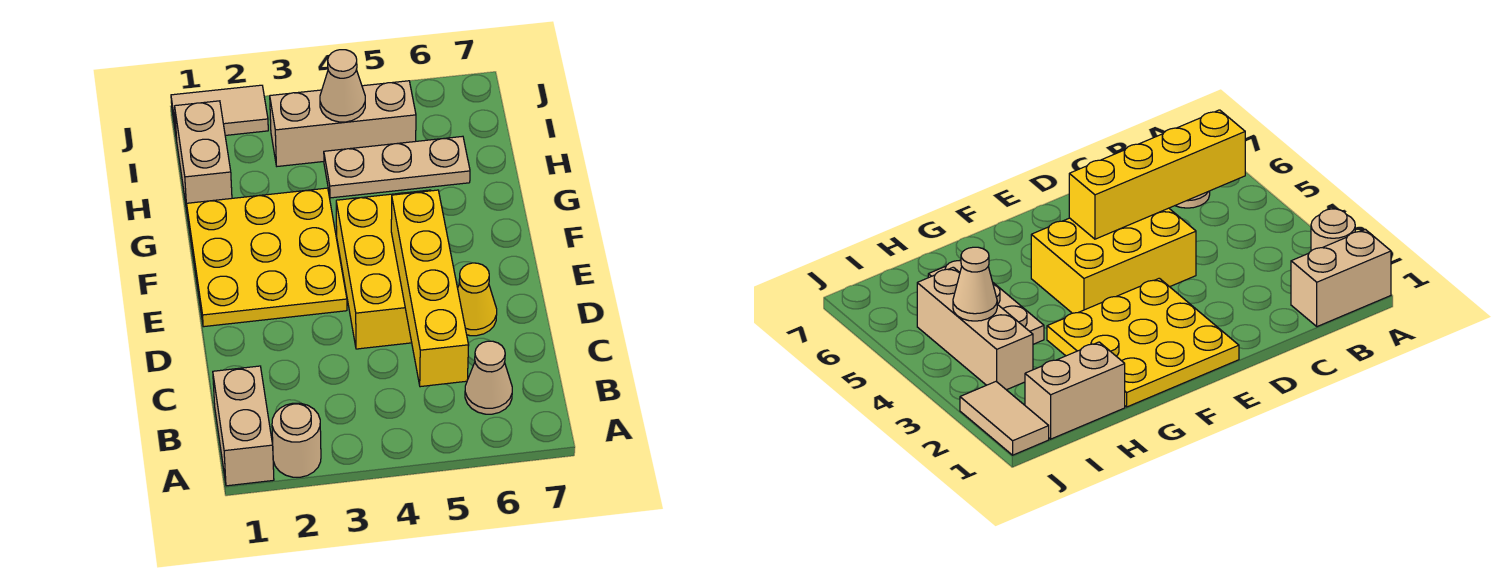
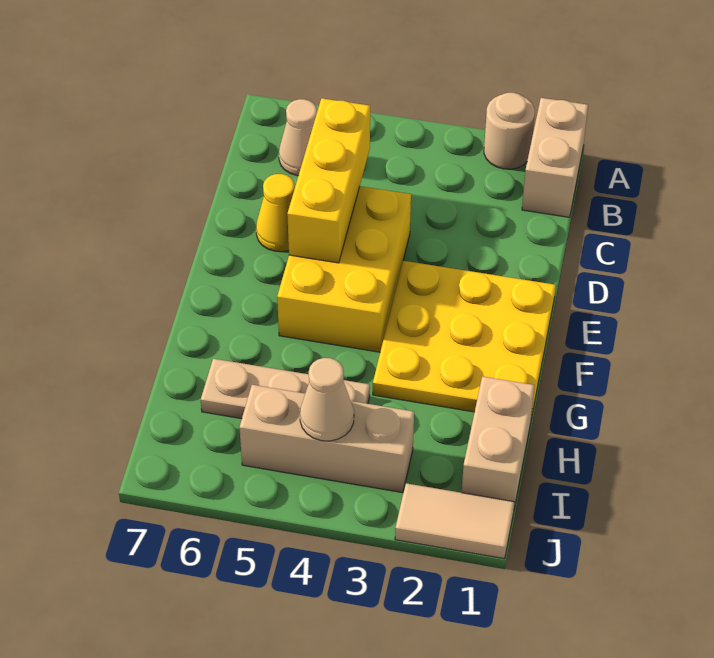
yellow 1x4 brick [391,190,469,387] -> yellow 1x3 brick [287,98,370,263]

